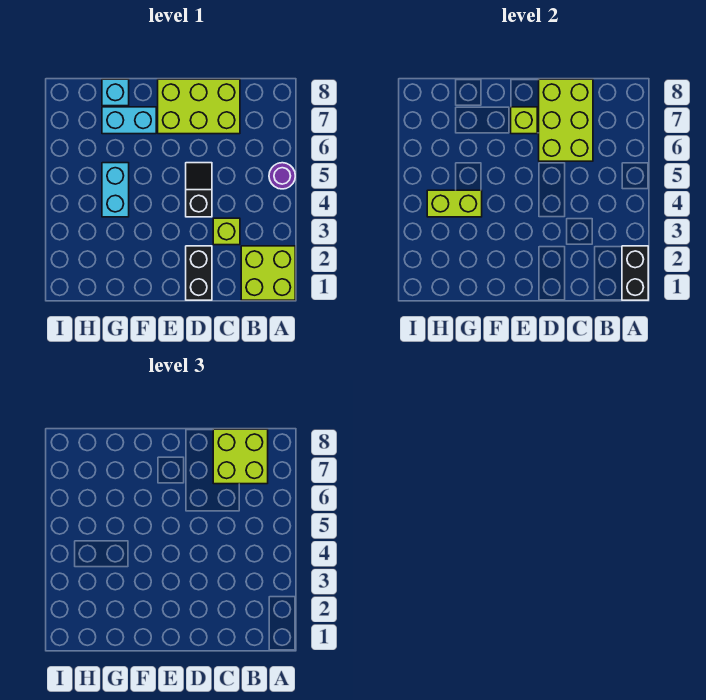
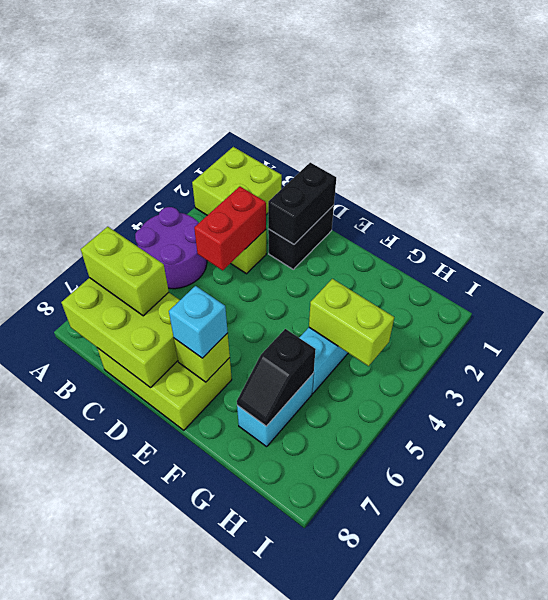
black 1x2 brick [622,246,648,300] -> black 1x2 brick moved to [268,163,336,244]
purple 1x1 round brick [269,163,295,189] -> purple 2x2 round brick [135,207,207,289]
lime 2x2 brick [213,429,268,484] -> lime 1x2 brick [81,227,169,316]
none -> red 1x2 brick [194,187,266,270]
lime 2x3 brick [539,79,593,161] -> lime 2x3 brick turned to [61,278,180,388]
black 1x2 slope [186,163,212,217] -> black 1x2 slope moved to [237,329,316,426]
cyan 1x2 brick [102,107,156,134] -> cyan 1x2 brick turned to [237,373,314,447]
cyan 1x1 brick [102,79,129,106] -> cyan 1x1 brick moved to [169,286,228,358]

